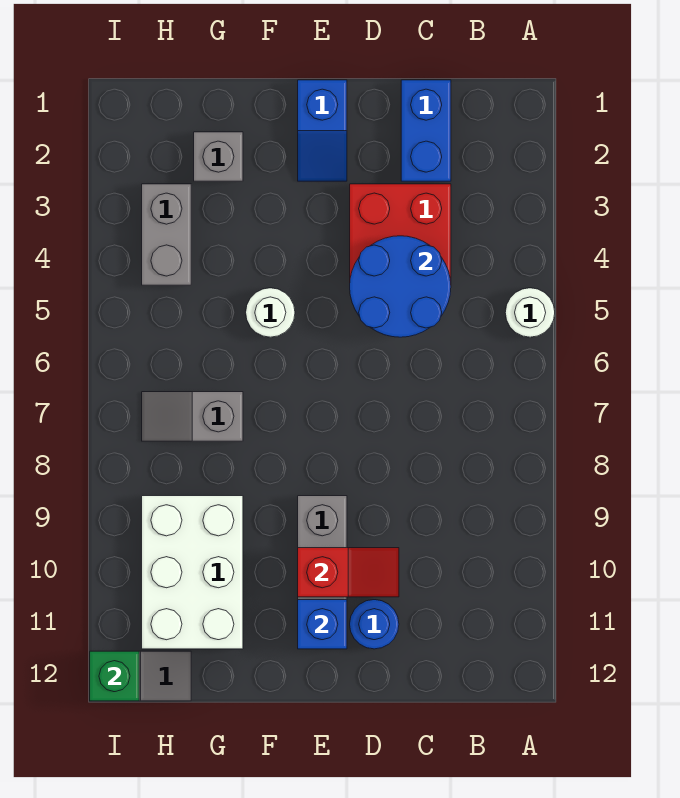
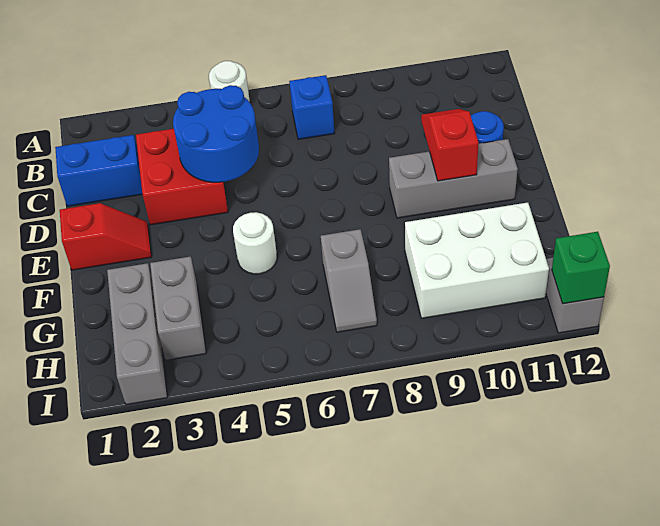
blue 1x2 slope [298,80,347,181] -> red 1x2 slope [60,203,152,270]
blue 1x1 brick [298,600,347,649] -> blue 1x1 brick moved to [289,75,335,139]
grey 1x1 brick [194,132,243,181] -> grey 1x3 brick [107,263,167,405]
grey 1x2 brick [142,184,191,285] -> grey 1x2 brick turned to [150,256,206,360]

